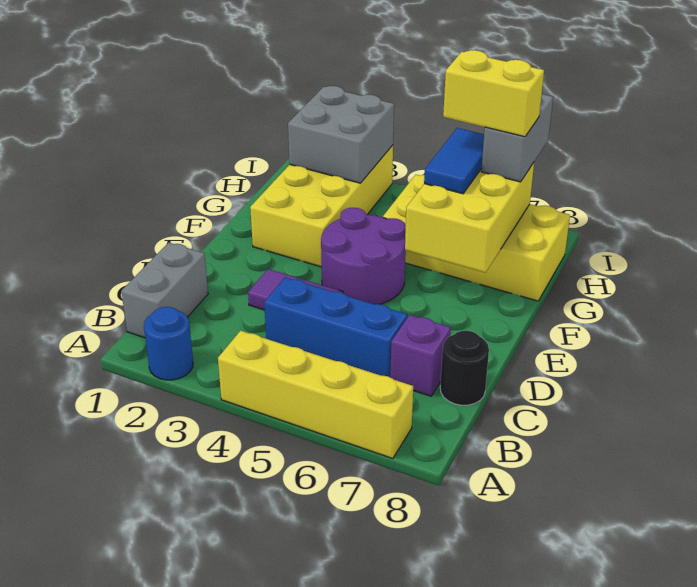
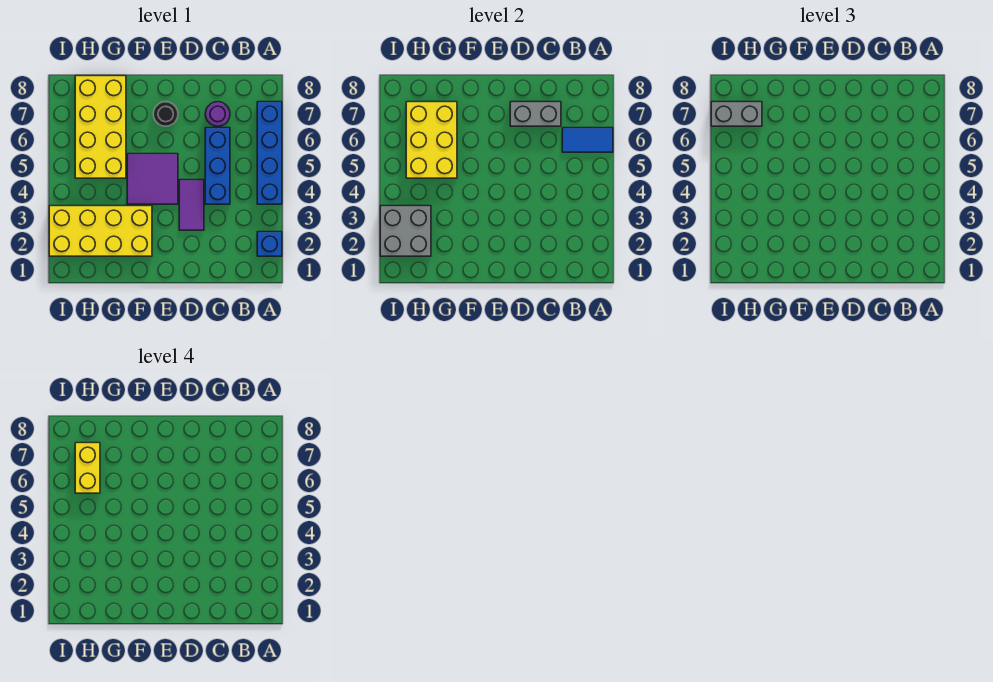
blue 1x1 round brick [144,307,193,380] -> blue 1x1 brick [257,232,282,256]
yellow 1x4 brick [218,331,413,459] -> blue 1x4 brick [257,102,282,204]
grey 1x2 brick [121,243,208,338] -> grey 1x2 brick moved to [510,102,561,126]
purple 1x1 brick [390,315,451,396] -> purple 1x1 round brick [205,102,230,126]
black 1x1 round brick [440,331,489,405] -> black 1x1 round brick moved to [153,102,178,126]
purple 2x2 round brick [321,208,406,304] -> purple 2x2 tile [127,154,178,204]
yellow 2x3 brick [405,163,534,273] -> yellow 2x3 brick turned to [406,102,457,178]
blue 1x2 tile [424,128,484,194] -> blue 1x2 tile moved to [562,128,613,152]

